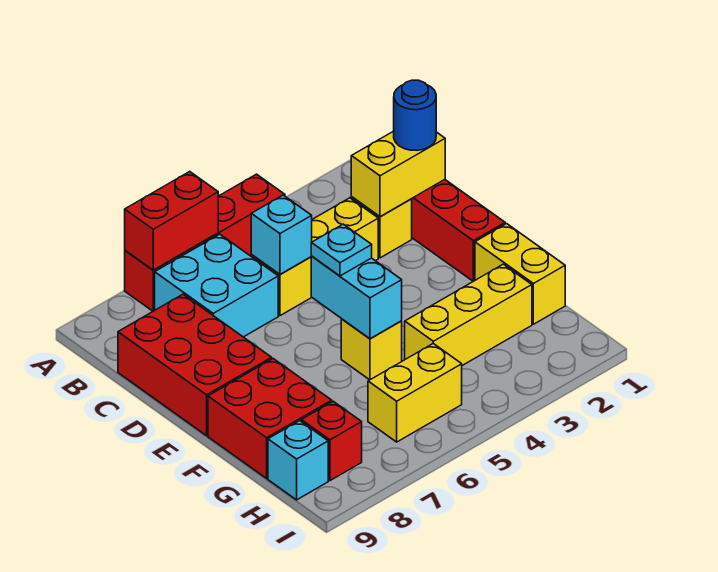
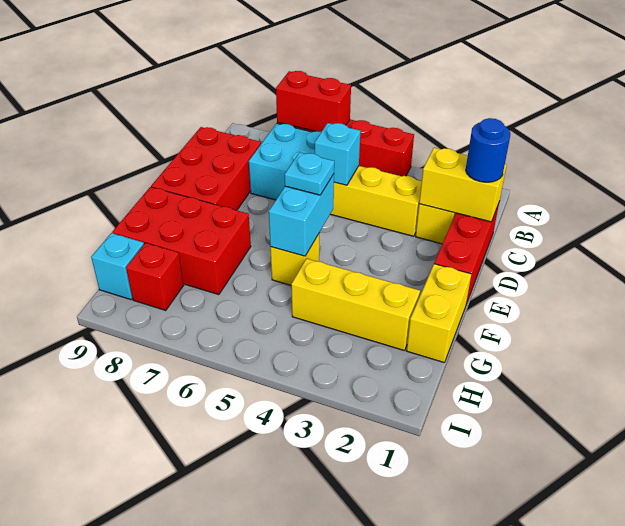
red 2x2 brick [208,359,332,478] -> red 2x3 brick [112,187,251,295]
yellow 1x2 brick [368,344,462,442] -> none

